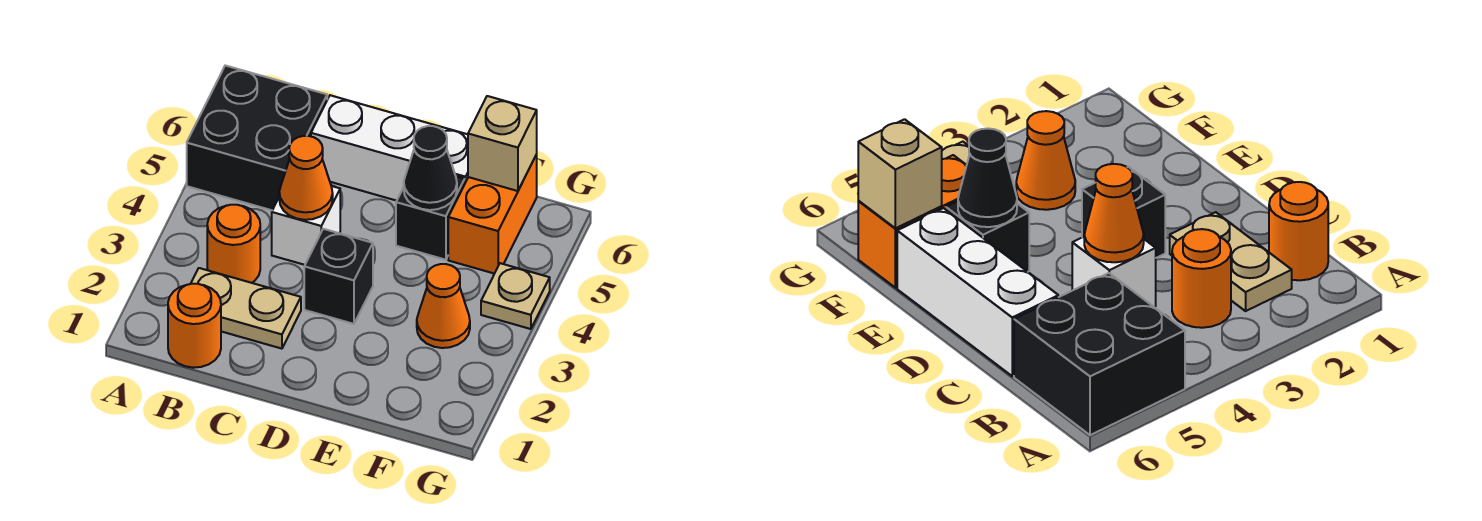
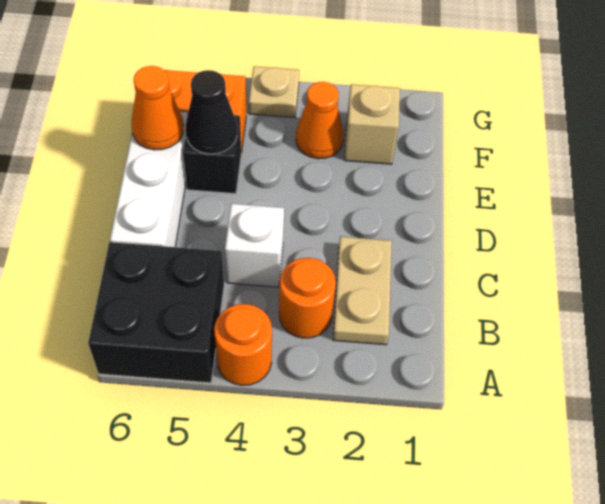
orange 1x1 round brick [168,284,221,368] -> orange 1x1 round brick moved to [214,304,272,385]
orange 1x1 cone [279,136,333,220] -> orange 1x1 cone moved to [132,66,184,150]
black 1x1 brick [304,229,373,324] -> none
tan 1x1 brick [468,96,537,191] -> tan 1x1 brick moved to [344,84,400,164]

